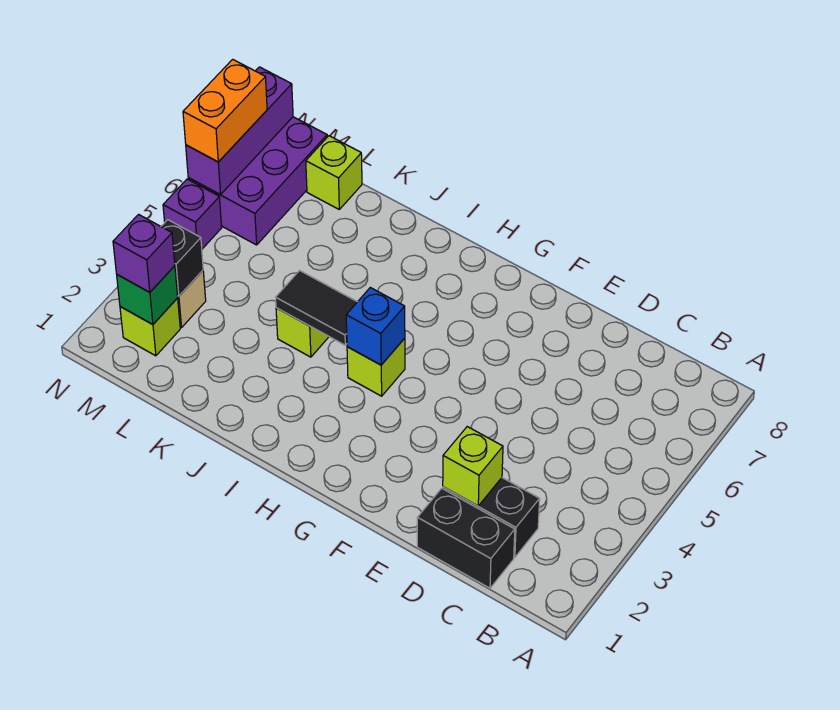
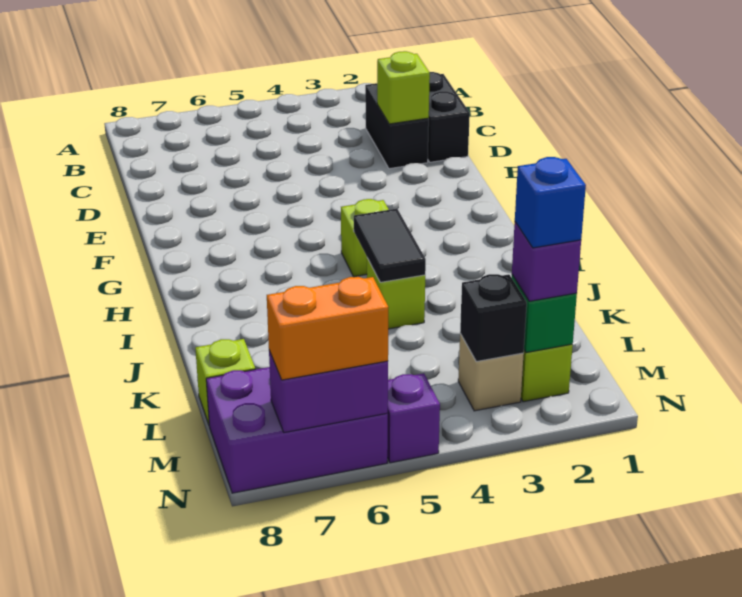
blue 1x1 brick [346,288,405,365] -> blue 1x1 brick moved to [515,157,586,248]
purple 1x3 brick [186,67,293,195] -> purple 1x2 brick [269,351,388,433]

